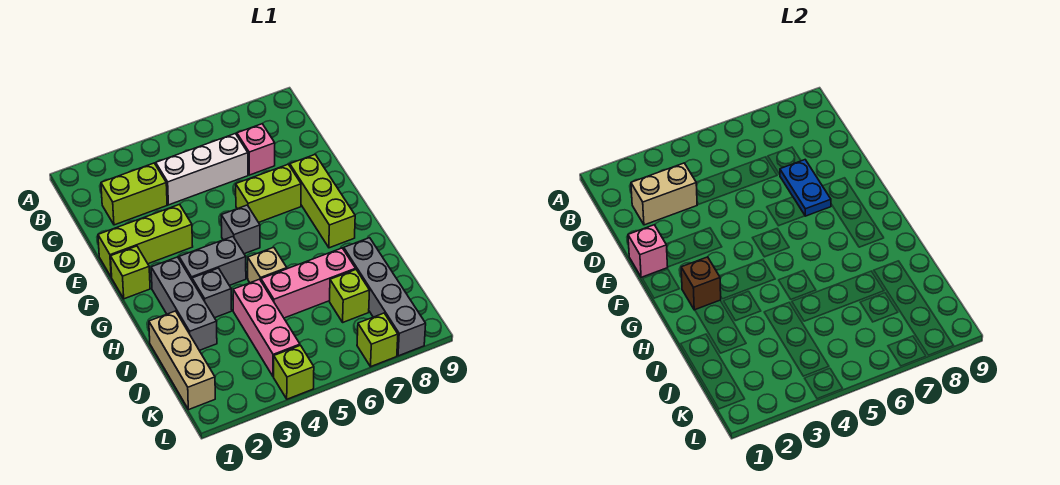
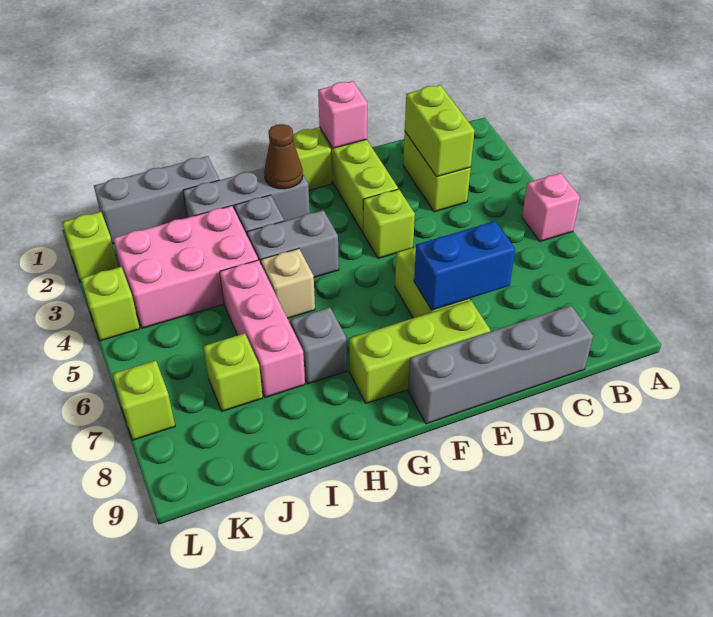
tan 1x2 brick [631,163,697,225] -> lime 1x2 brick [405,85,475,177]
white 1x3 brick [156,133,248,205] -> none
pink 1x1 brick [237,124,275,175] -> pink 1x1 brick moved to [522,173,580,241]
blue 1x2 plate [780,160,831,216] -> blue 1x2 brick [414,221,515,310]
none -> lime 1x1 brick [363,189,415,258]
grey 1x1 brick [221,205,260,254] -> grey 1x1 brick moved to [290,308,347,384]
brown 1x1 brick [681,257,721,310] -> brown 1x1 cone [264,124,303,189]
grey 1x2 brick [179,237,246,286] -> grey 1x2 brick turned to [247,210,339,277]
tan 1x3 brick [149,311,215,410] -> grey 1x3 brick [94,156,219,244]
pink 1x3 brick [233,279,300,377] -> pink 2x3 brick [113,206,258,328]
grey 1x4 brick [344,238,426,356] -> grey 1x4 brick moved to [408,306,593,424]
none -> lime 1x1 brick [62,212,118,282]

